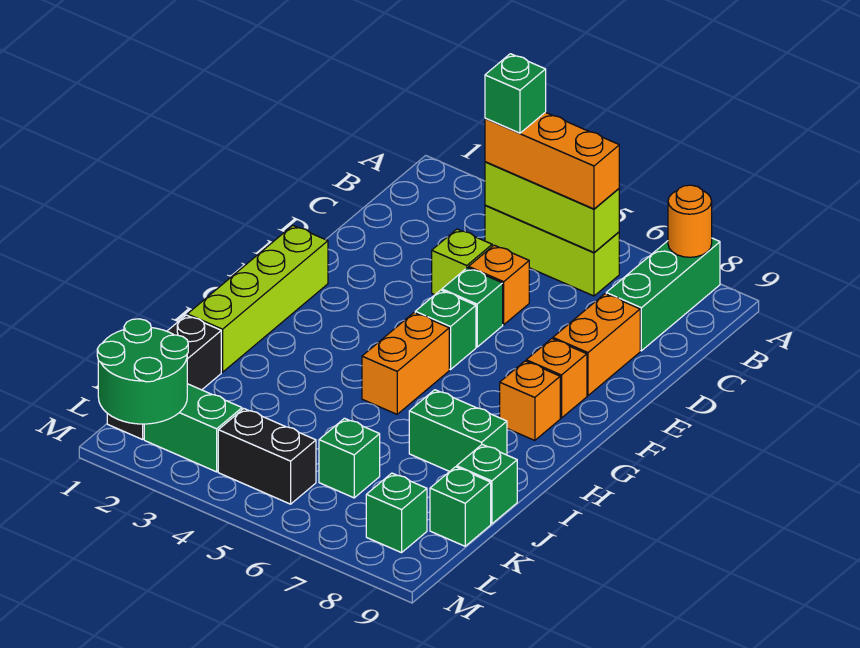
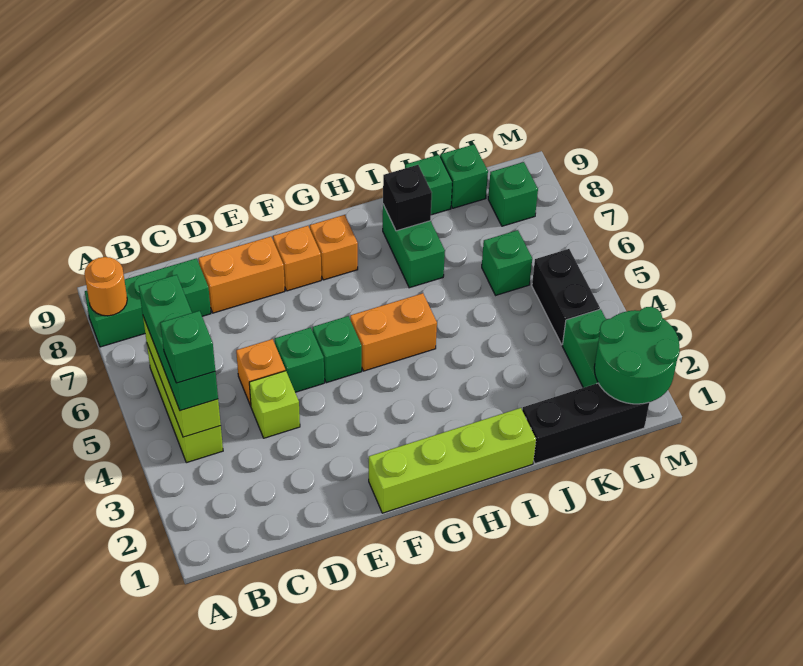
orange 1x3 brick [485,112,619,209] -> green 1x3 brick [139,275,218,411]
none -> black 1x1 brick [383,165,432,231]

